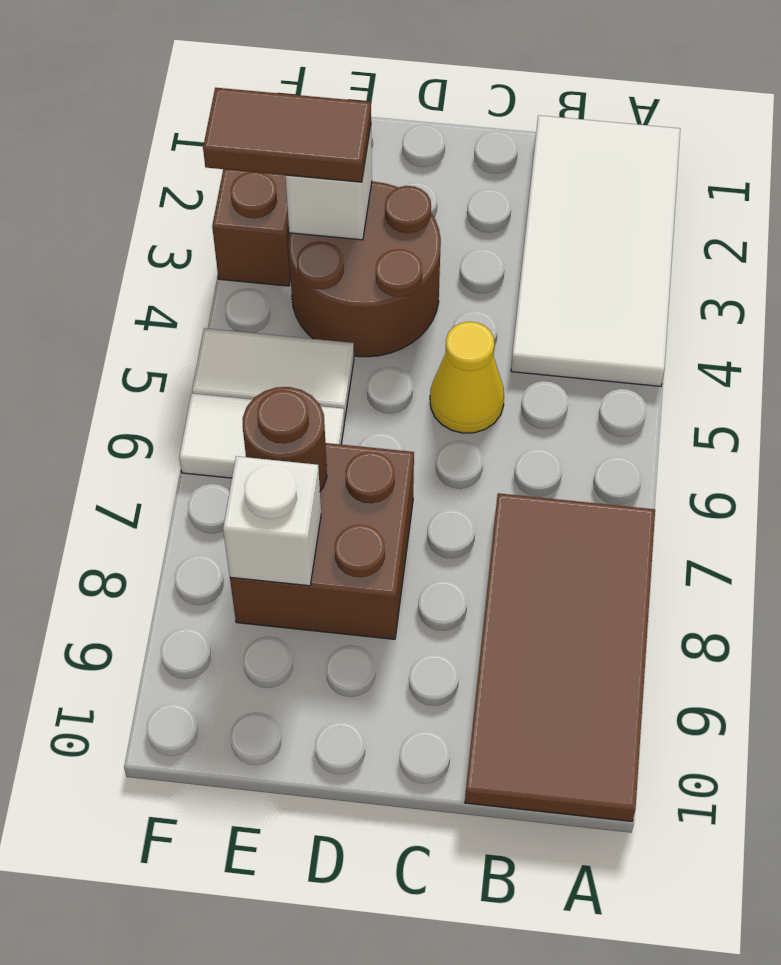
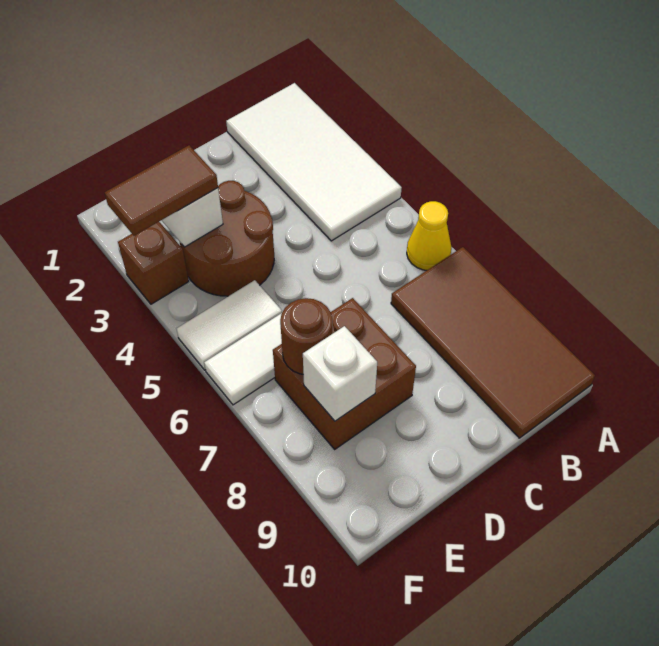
yellow 1x1 cone [430,322,504,433] -> yellow 1x1 cone moved to [407,201,451,270]

